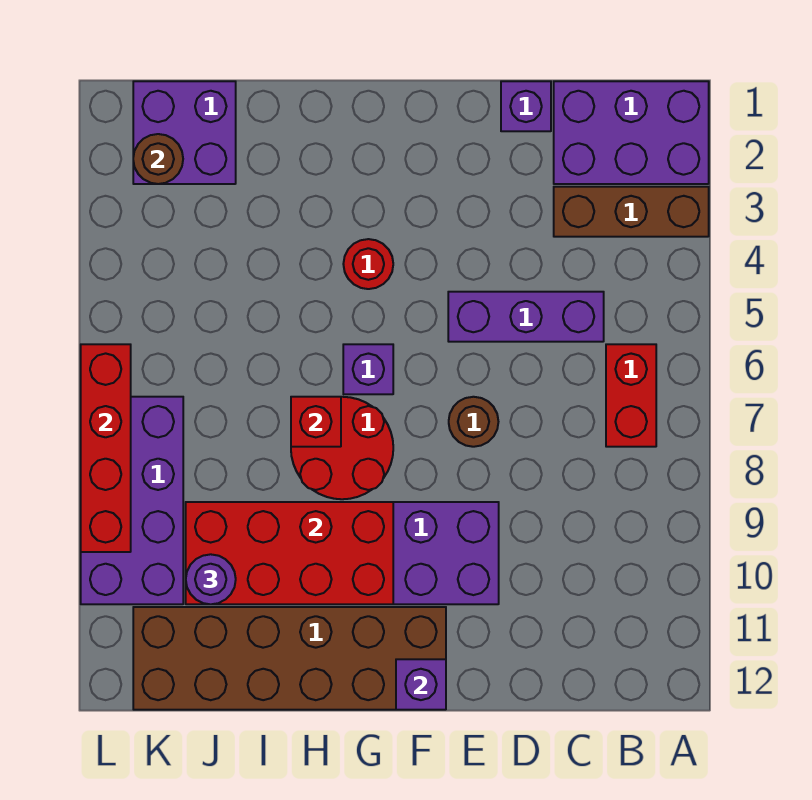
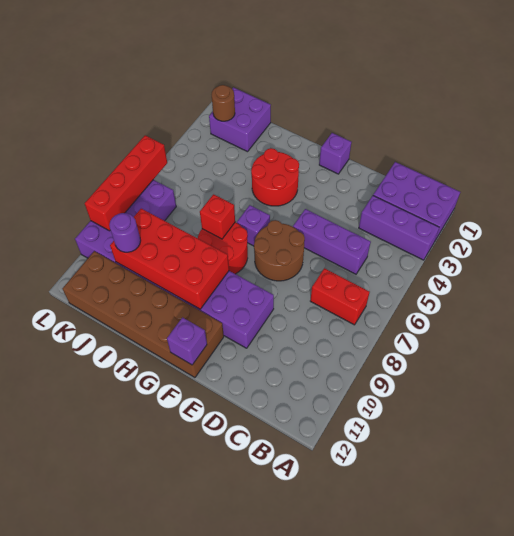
brown 1x3 brick [554,187,709,237] -> purple 1x3 brick [359,196,439,260]
red 1x2 brick [606,344,656,447] -> red 1x2 brick turned to [310,268,369,325]
purple 1x1 brick [501,81,551,131] -> purple 1x1 brick moved to [319,133,352,174]
brown 1x1 round brick [449,397,498,447] -> brown 2x2 round brick [254,220,305,281]
red 1x1 round brick [343,239,393,289] -> red 2x2 round brick [251,148,299,206]

